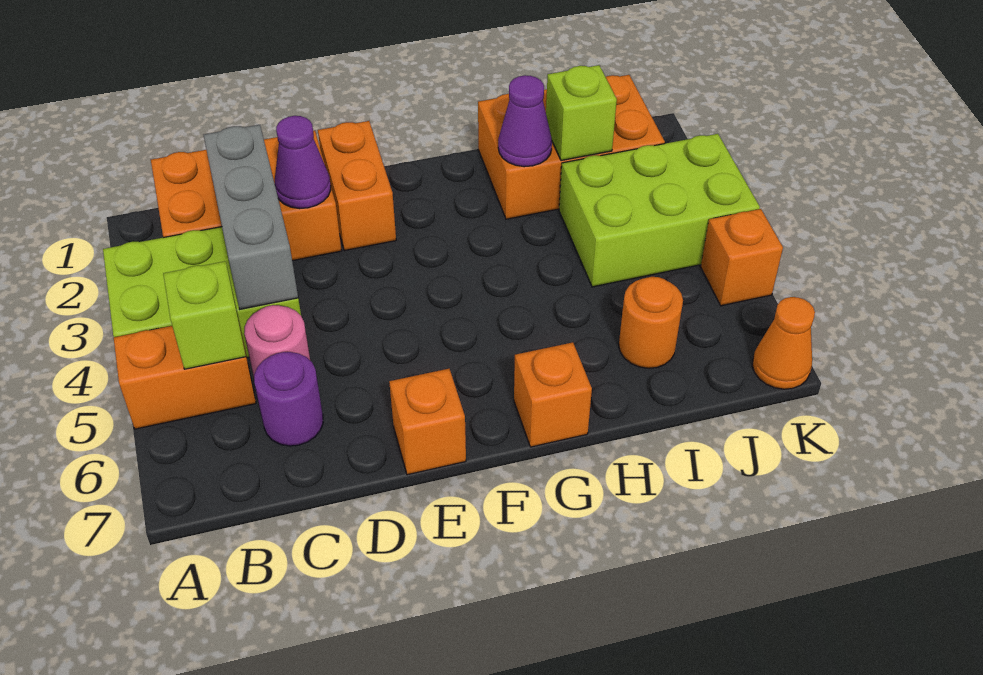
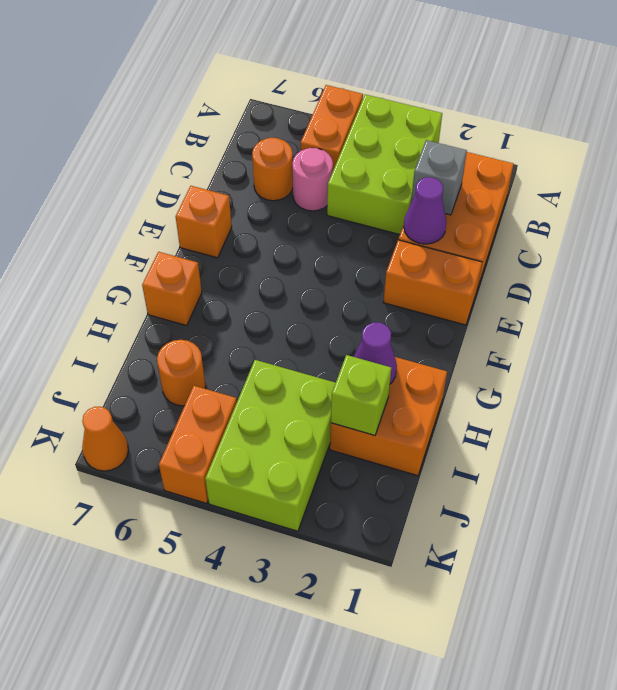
lime 1x1 brick [163,261,246,369] -> none
grey 1x3 brick [204,125,298,309] -> grey 1x1 brick [411,140,467,215]
purple 1x1 round brick [254,352,323,446] -> orange 1x1 round brick [252,138,293,201]
orange 2x3 brick [478,75,665,219] -> orange 2x2 brick [330,357,447,476]
orange 1x1 brick [701,209,783,306] -> orange 1x2 brick [159,386,237,503]

